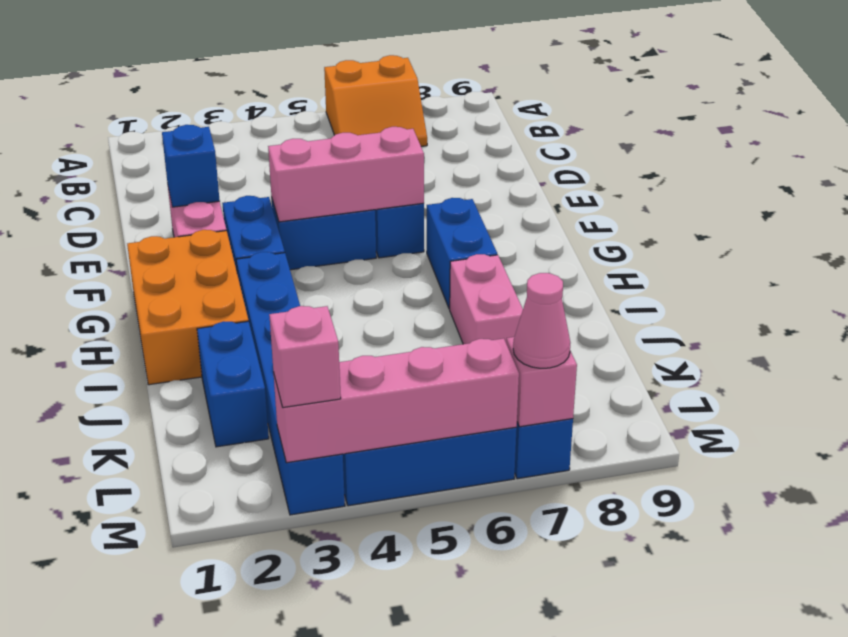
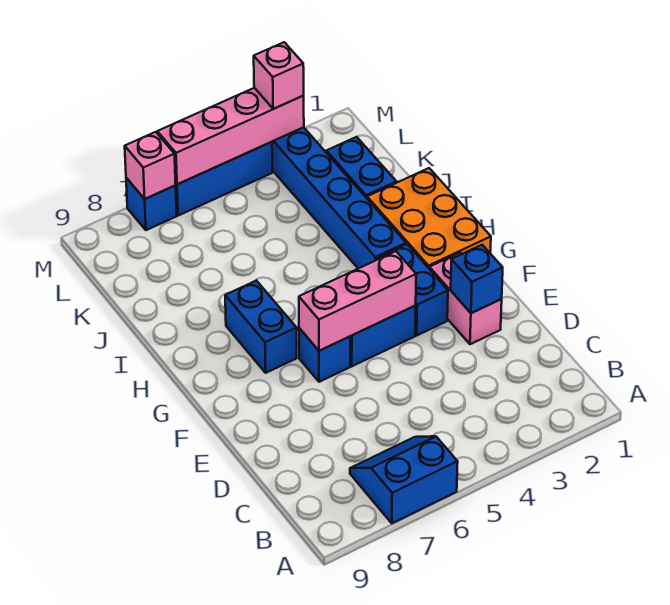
orange 2x2 slope [324,55,427,146] -> blue 2x2 slope [350,436,458,523]
pink 1x2 brick [450,254,523,344] -> none
pink 1x1 cone [513,273,570,368] -> none

